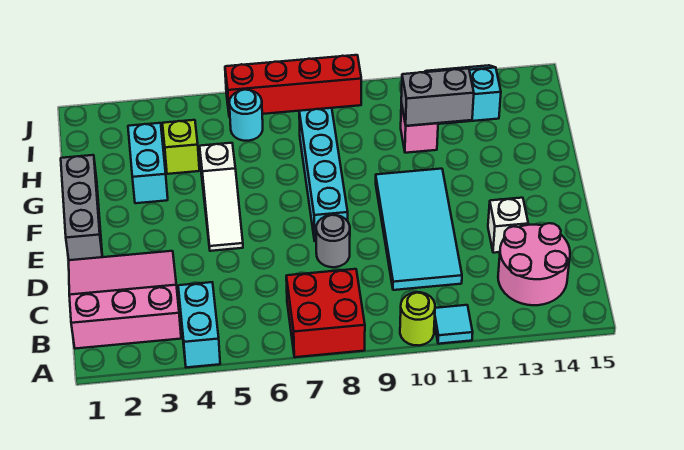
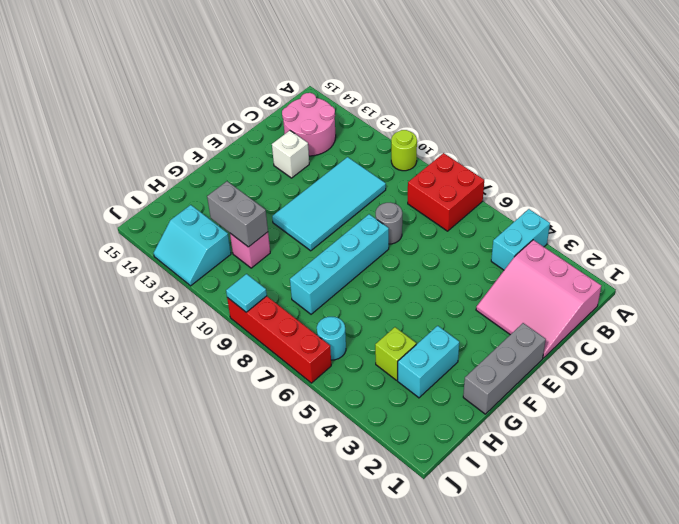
cyan 1x1 tile [434,305,473,344] -> cyan 1x1 tile moved to [226,274,267,312]
white 1x3 slope [200,143,243,251] -> none

